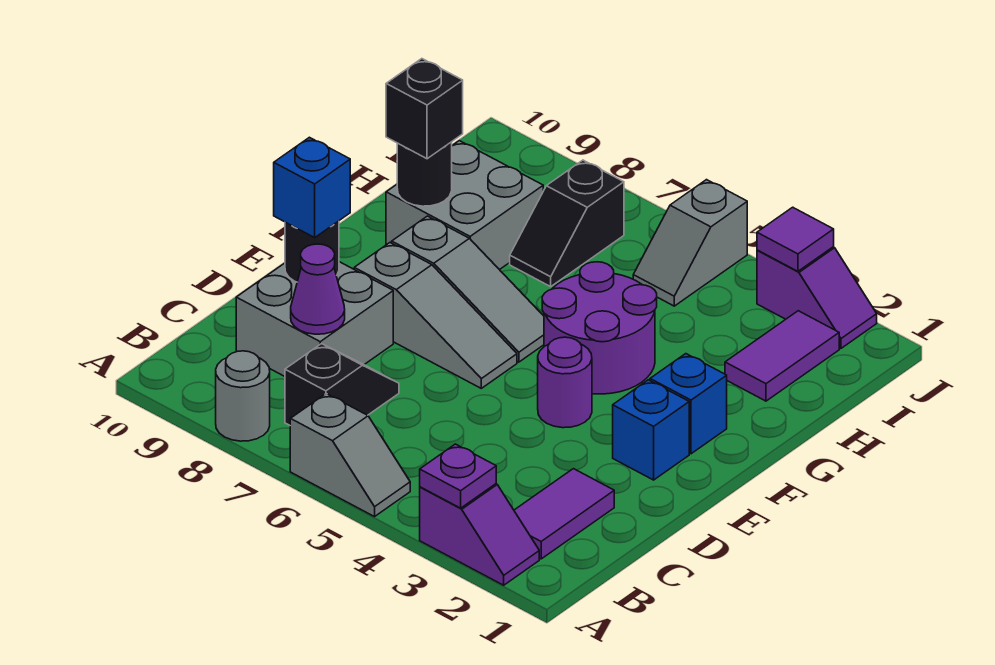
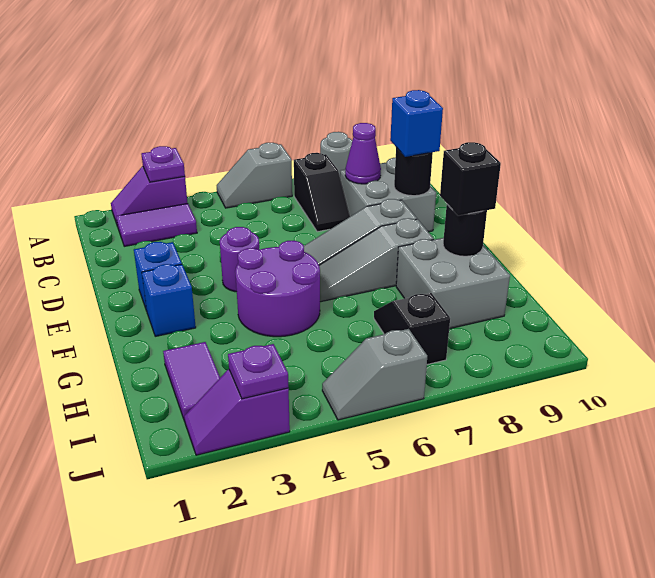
purple 1x2 tile [514,469,614,559] -> purple 1x2 tile turned to [116,204,197,246]
grey 1x2 slope [633,180,747,306] -> grey 1x2 slope turned to [322,329,427,420]
purple 1x1 tile [757,207,834,271] -> purple 1x1 plate [228,344,289,399]

